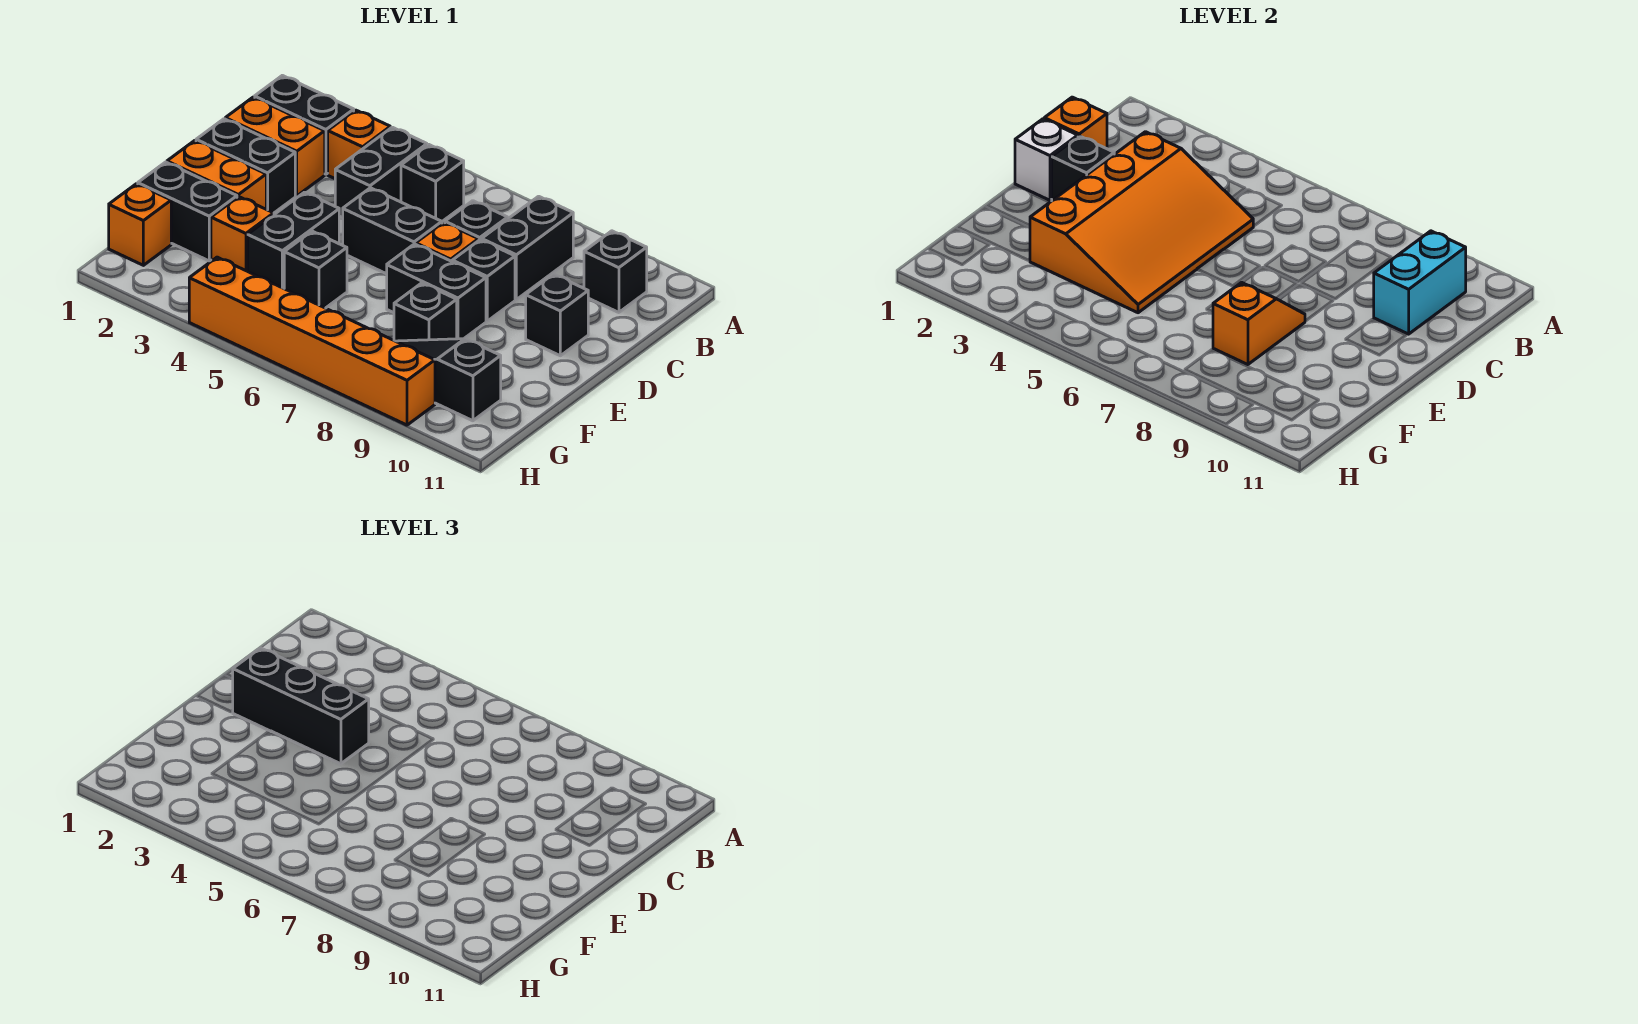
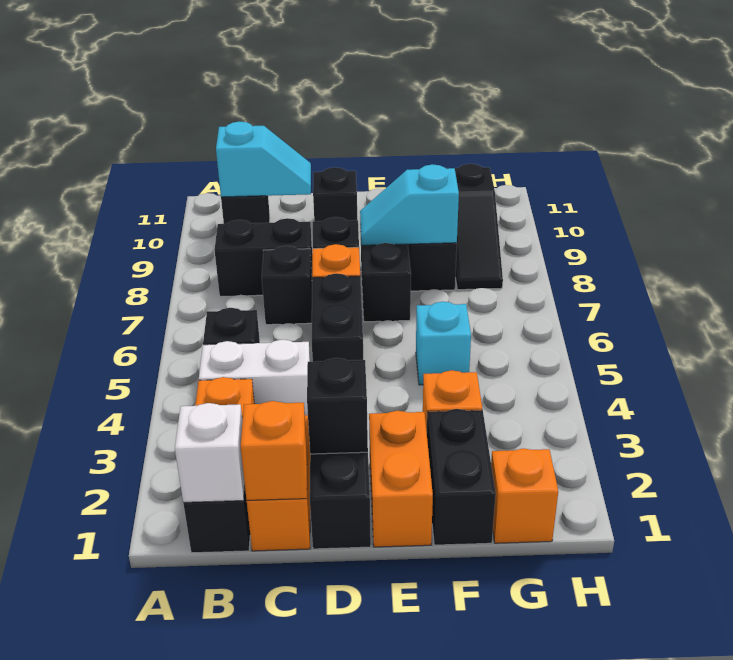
black 1x2 brick [335,127,427,218] -> white 1x2 brick [199,340,310,415]
cyan 1x2 brick [1374,231,1466,334] -> cyan 1x2 slope [216,121,311,197]
orange 3x4 slope [1030,132,1253,313] -> none
white 1x1 brick [1015,119,1078,200] -> white 1x1 brick moved to [175,403,245,502]
black 1x3 brick [232,648,369,764] -> none
black 1x2 brick [248,192,339,288] -> none
orange 1x2 slope [1213,282,1305,365] -> cyan 1x2 slope [360,164,459,245]
black 1x1 brick [284,231,347,308] -> cyan 1x1 brick [416,302,471,385]
orange 1x6 brick [189,257,435,425] -> none

